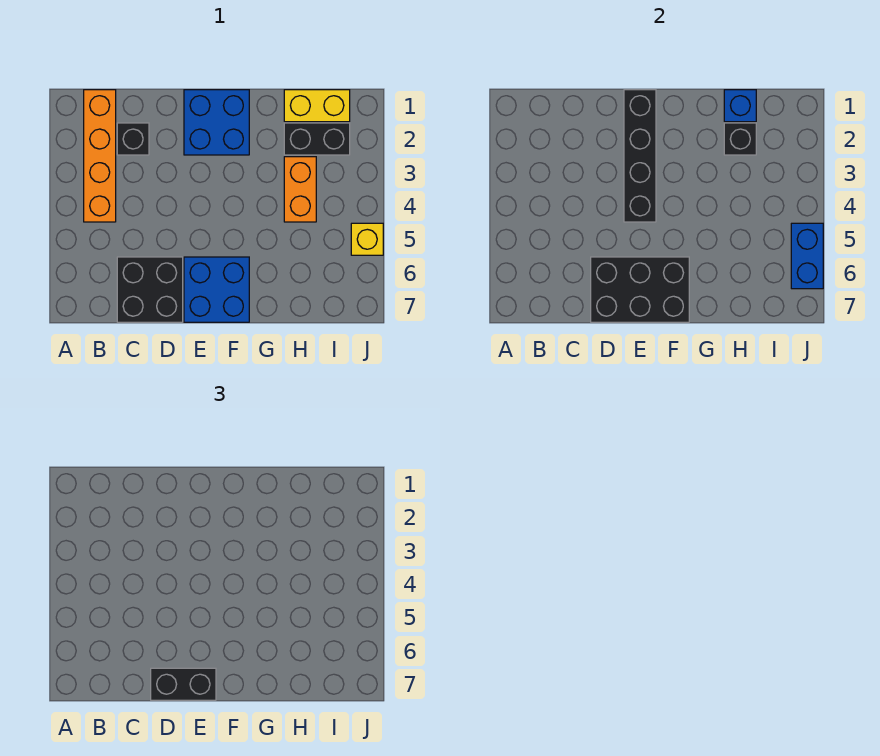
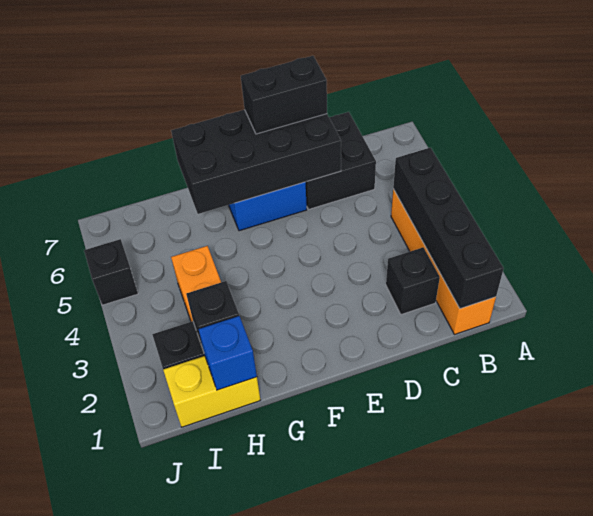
black 2x3 brick [591,257,689,322] -> black 2x4 brick [171,110,341,214]
blue 2x2 brick [184,90,249,155] -> none
black 1x4 brick [624,90,656,222] -> black 1x4 brick moved to [393,148,504,309]
yellow 1x1 brick [351,223,383,255] -> black 1x1 brick [84,239,138,305]
blue 1x2 brick [791,223,823,289] -> none

